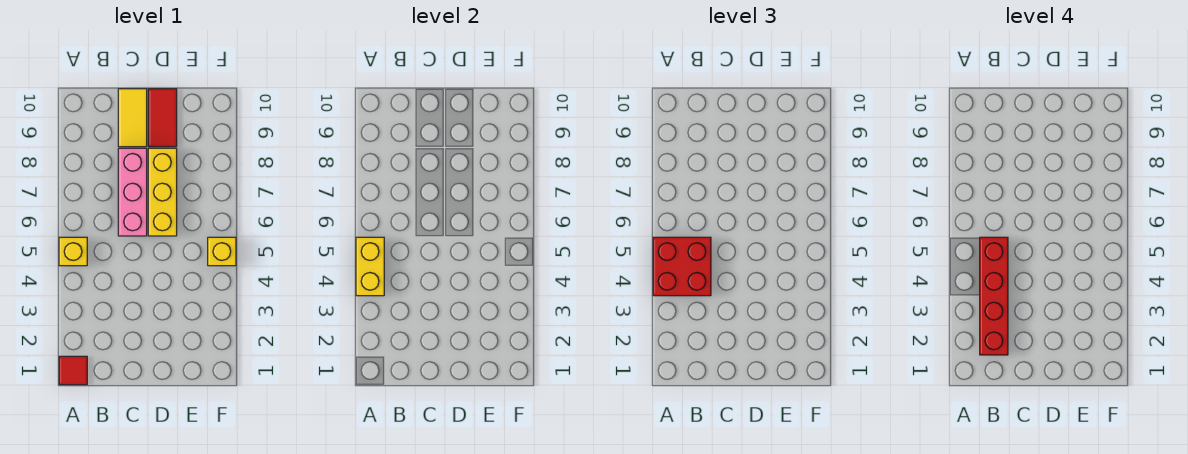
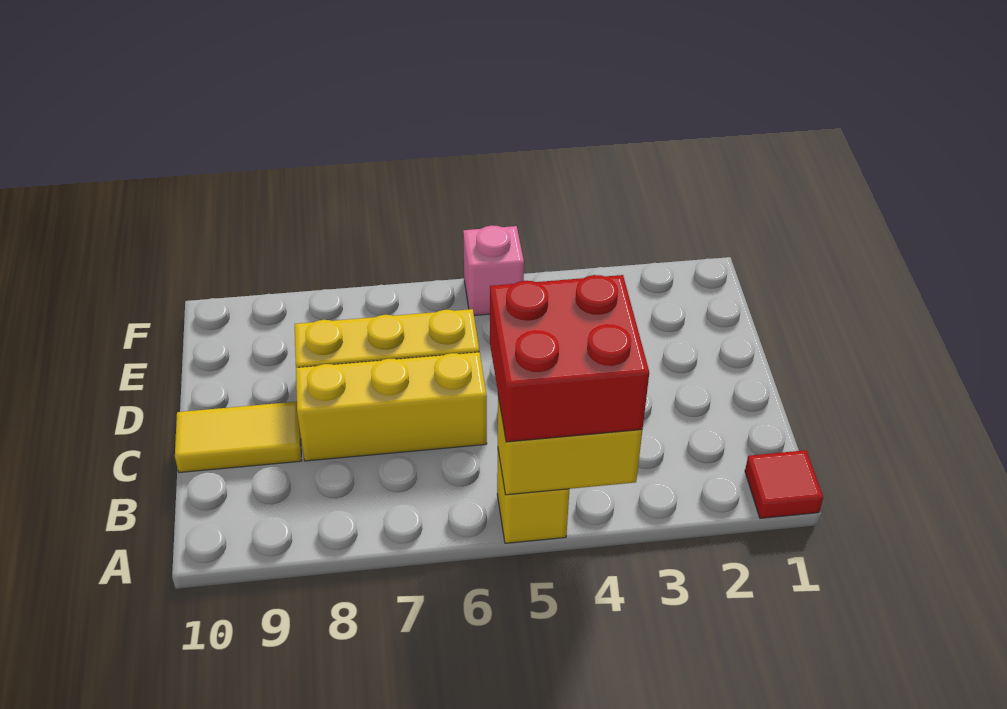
red 1x4 brick [980,237,1008,355] -> none
pink 1x3 brick [118,148,147,236] -> yellow 1x3 brick [296,352,487,461]
red 1x2 tile [148,89,177,147] -> none
yellow 1x1 brick [208,237,236,266] -> pink 1x1 brick [463,225,524,315]

